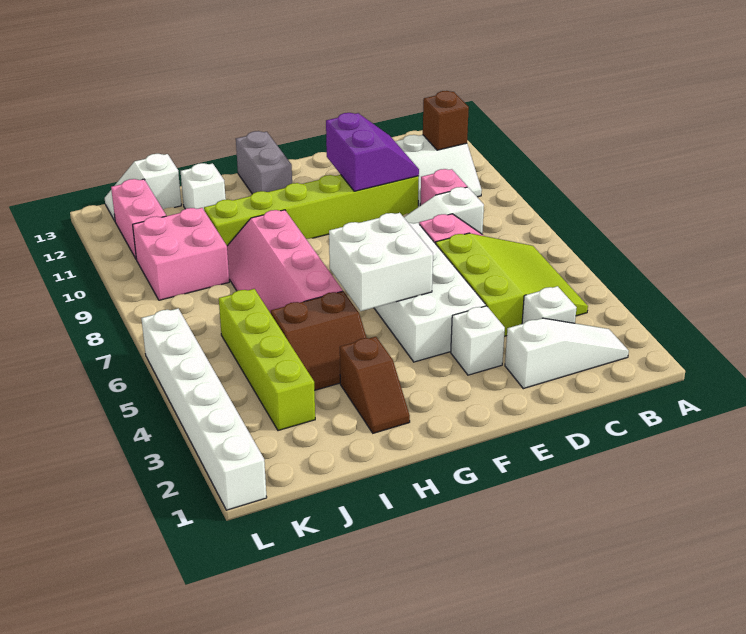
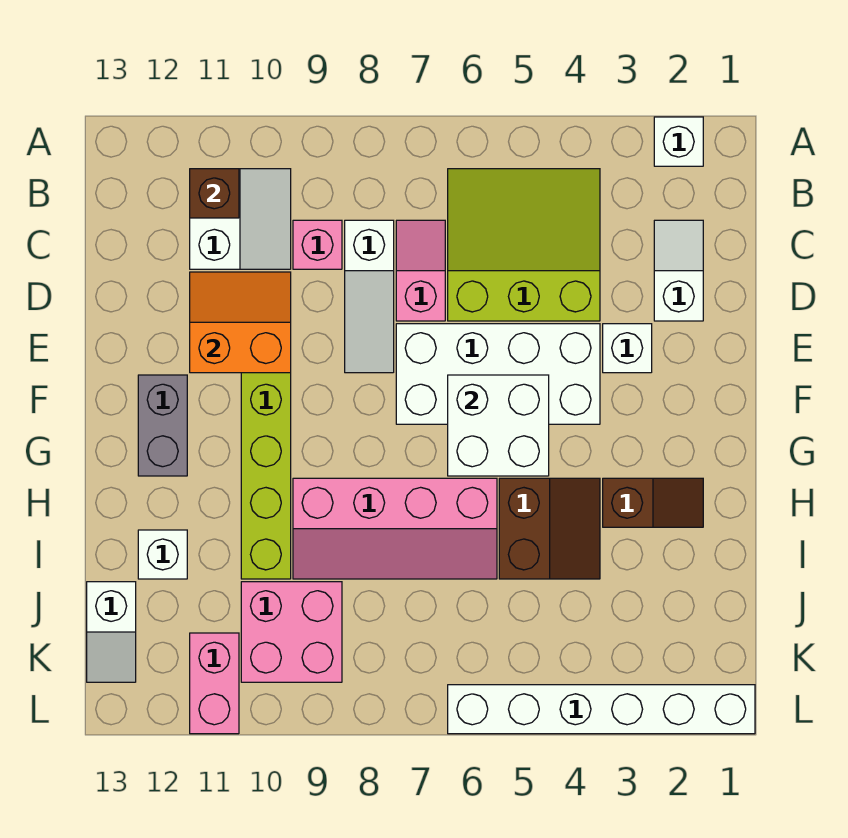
white 1x3 slope [505,318,629,389] -> white 1x2 slope [654,220,703,321]
white 1x1 brick [522,286,577,324] -> white 1x1 brick moved to [654,117,703,166]
purple 2x2 slope [326,113,419,191] -> orange 2x2 slope [190,272,291,373]
grey 1x2 brick [236,131,292,194] -> grey 1x2 brick turned to [138,375,187,476]
lime 1x4 brick [219,289,315,431] -> none
pink 1x2 brick [111,179,166,260] -> pink 1x2 brick turned to [190,633,239,734]

